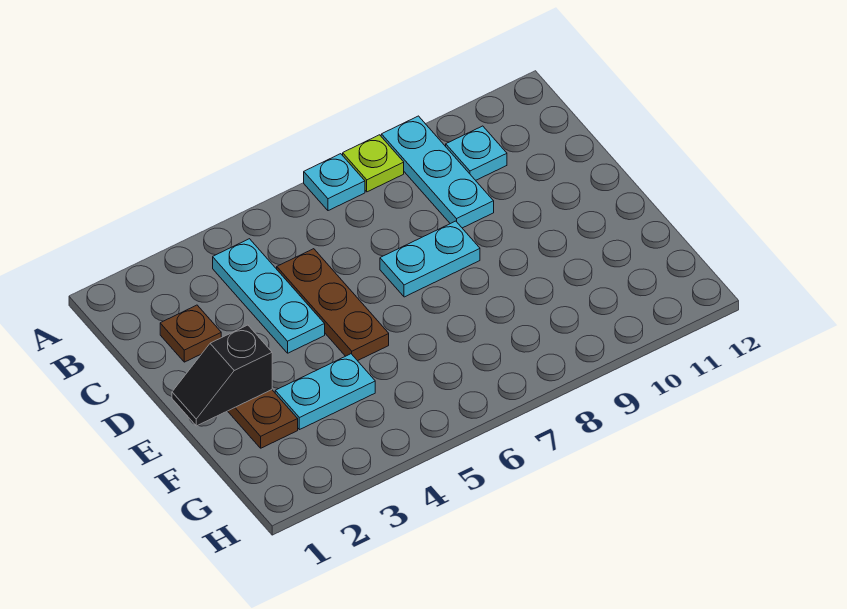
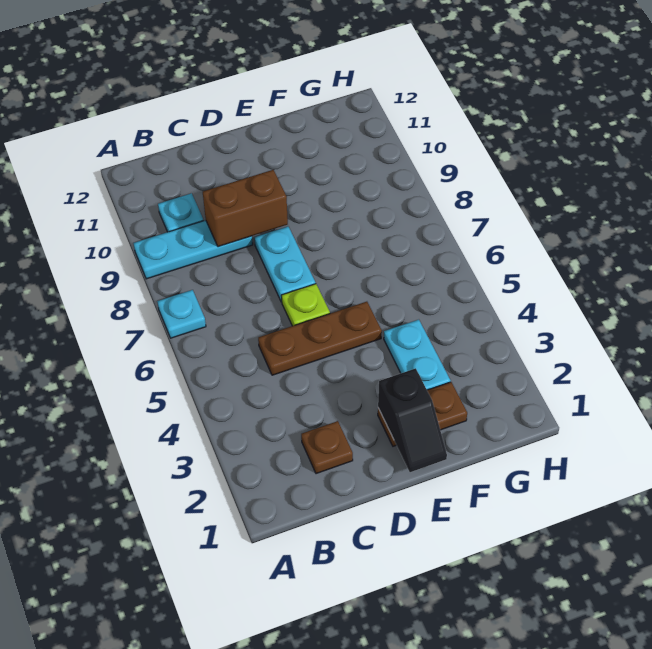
lime 1x1 plate [343,135,404,192] -> lime 1x1 plate moved to [281,284,330,326]
cyan 1x3 plate [213,239,325,353] -> none
none -> brown 1x2 brick [203,170,288,247]

